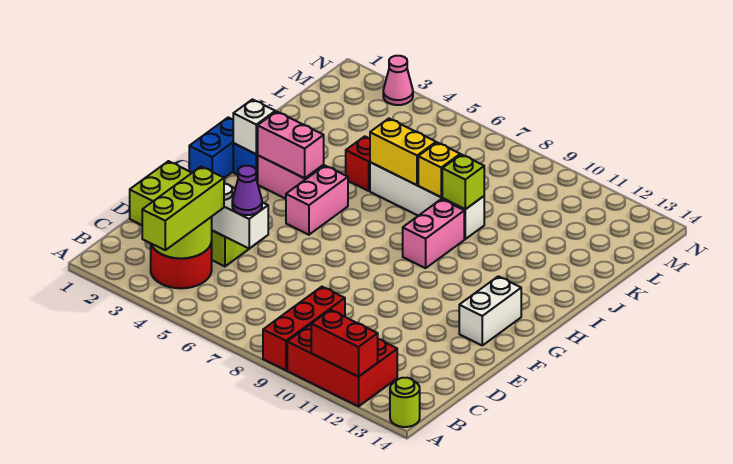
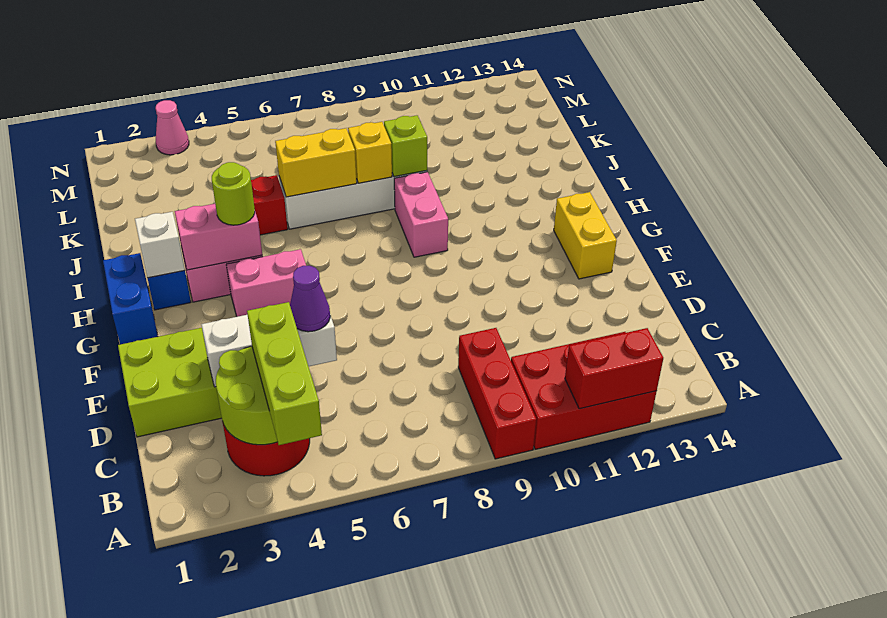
lime 1x1 round brick [390,378,420,427] -> lime 1x1 round brick moved to [212,162,255,225]
white 1x2 brick [459,276,521,345] -> yellow 1x2 brick [554,192,617,279]
pink 1x2 brick [286,166,348,235] -> pink 1x2 brick turned to [226,249,306,317]

